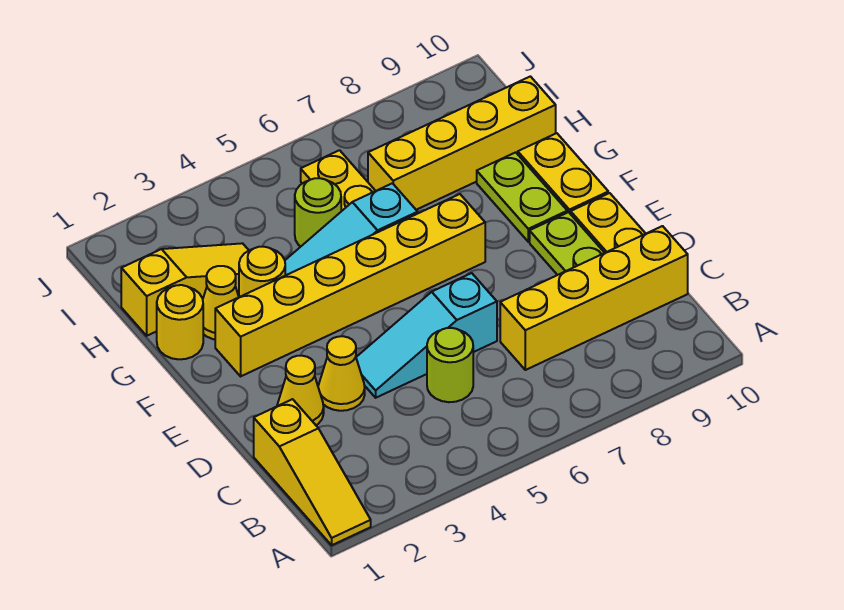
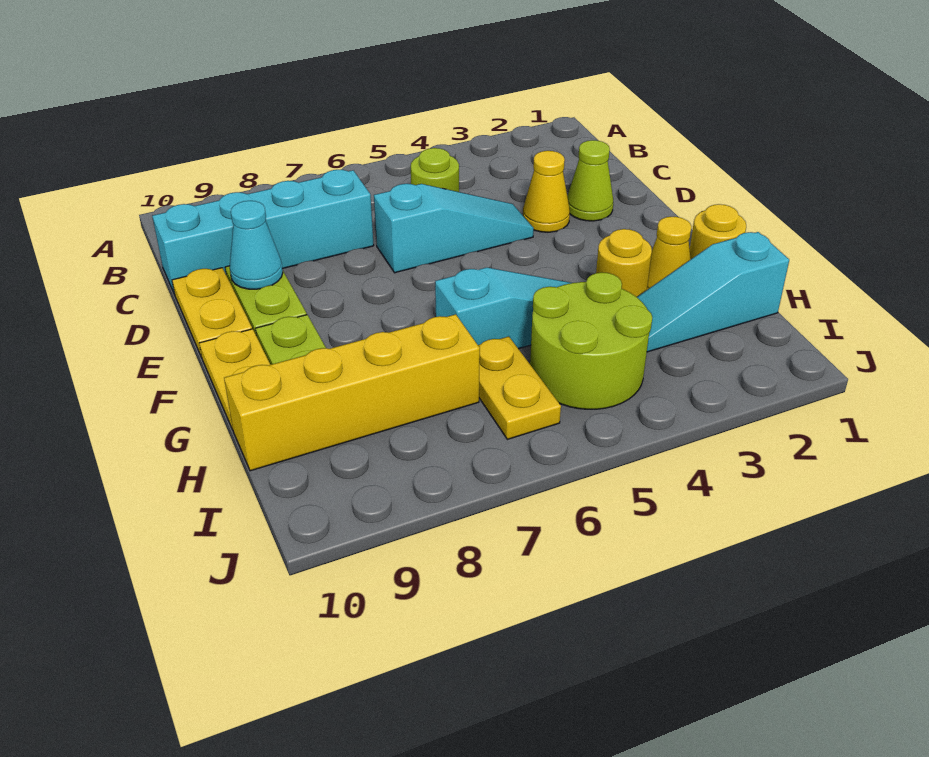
yellow 1x3 slope [254,399,371,545] -> none
yellow 1x4 brick [500,226,688,370] -> cyan 1x4 brick [152,169,374,294]
yellow 1x1 cone [277,356,324,425] -> lime 1x1 cone [567,140,613,221]
none -> cyan 1x1 cone [229,200,283,289]
yellow 1x6 brick [215,194,485,376] -> none
yellow 1x3 slope [121,243,249,336] -> cyan 1x3 slope [637,232,789,352]
lime 1x1 round brick [295,178,341,247] -> lime 2x2 round brick [530,272,652,409]

